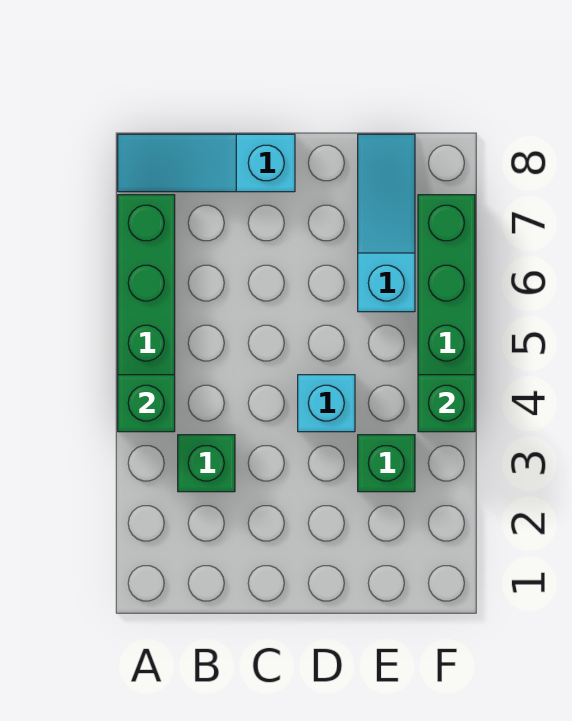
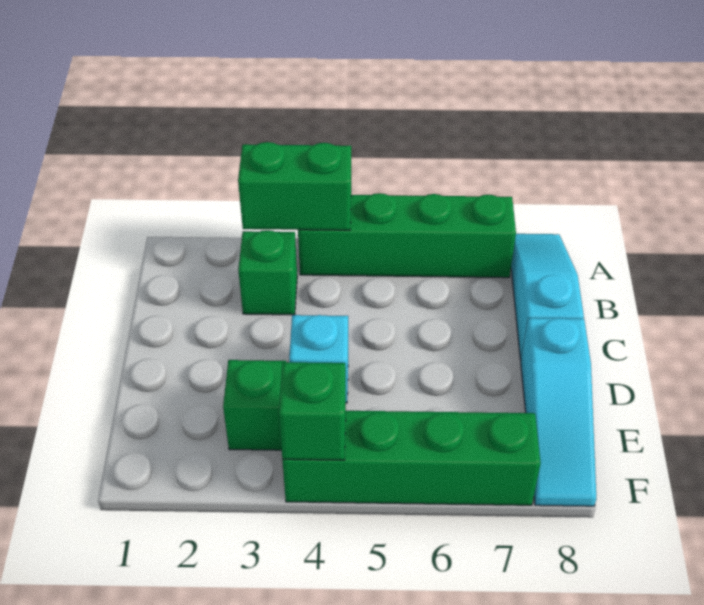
green 1x1 brick [118,375,175,432] -> green 1x2 brick [238,142,351,230]
cyan 1x3 slope [358,134,415,312] -> cyan 1x3 slope turned to [521,318,596,506]

